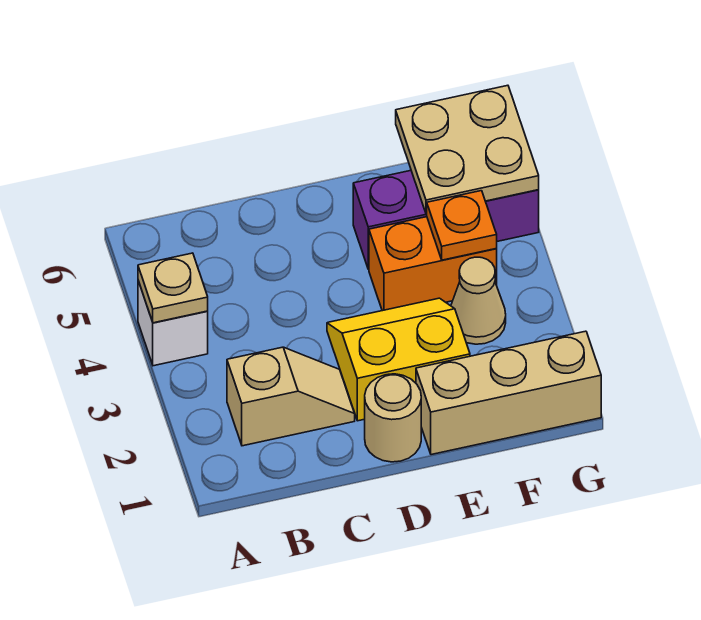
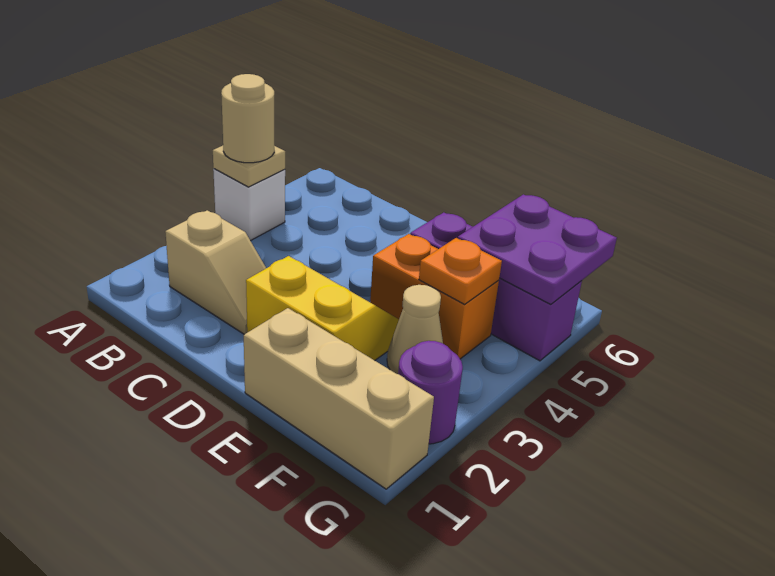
tan 1x1 round brick [365,374,421,462] -> tan 1x1 round brick moved to [221,74,274,163]
tan 2x2 plate [396,85,539,214] -> purple 2x2 plate [458,194,617,304]
none -> purple 1x1 round brick [398,341,463,444]

